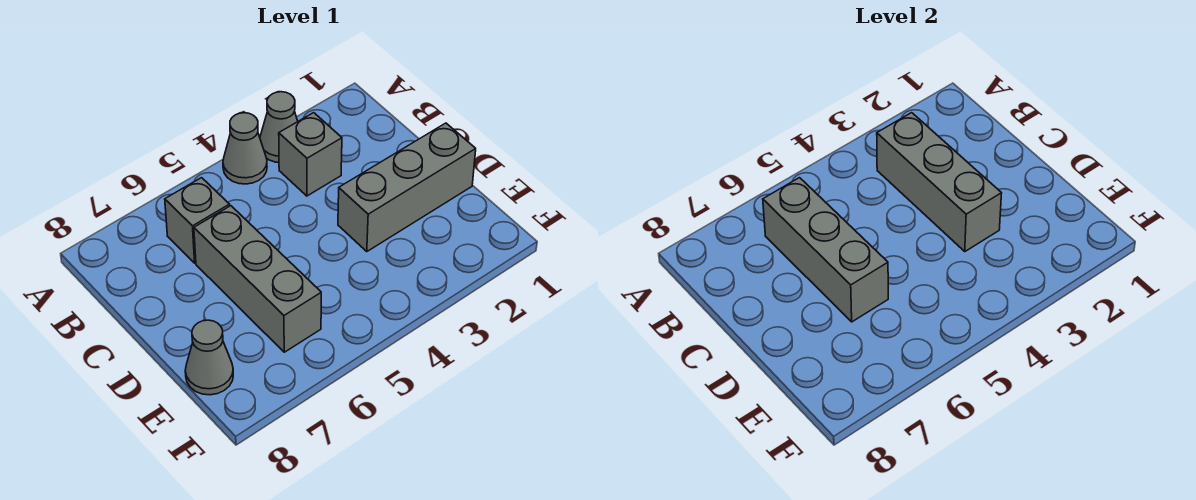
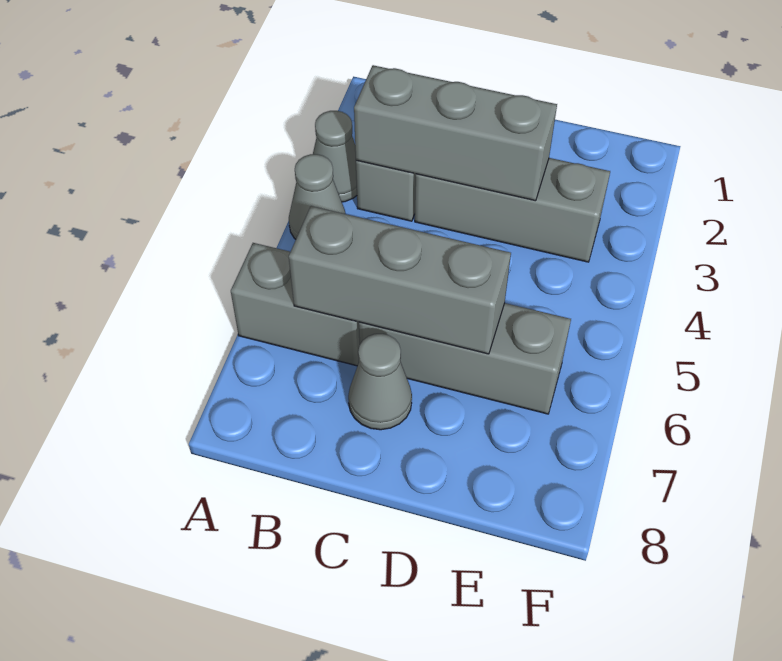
grey 1x1 brick [165,178,230,263] -> grey 1x2 brick [231,243,360,366]
grey 1x3 brick [338,123,476,252] -> grey 1x3 brick turned to [415,158,610,262]
grey 1x1 cone [185,320,233,395] -> grey 1x1 cone moved to [348,334,412,430]

